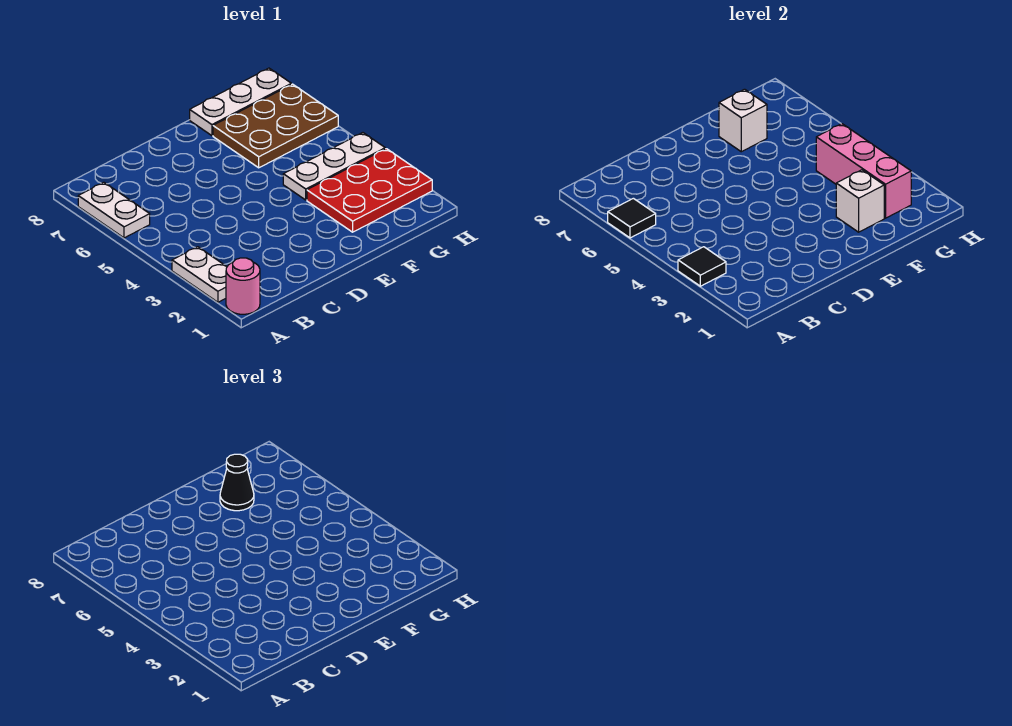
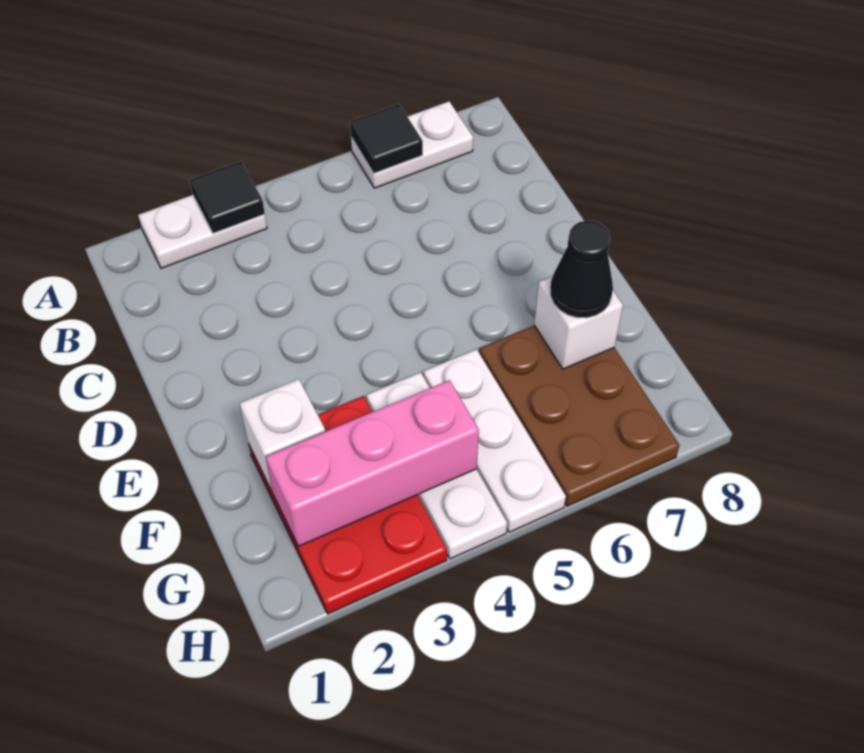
pink 1x1 round brick [226,258,260,314] -> none
white 1x3 plate [190,68,291,136] -> white 1x3 plate moved to [423,349,566,532]

